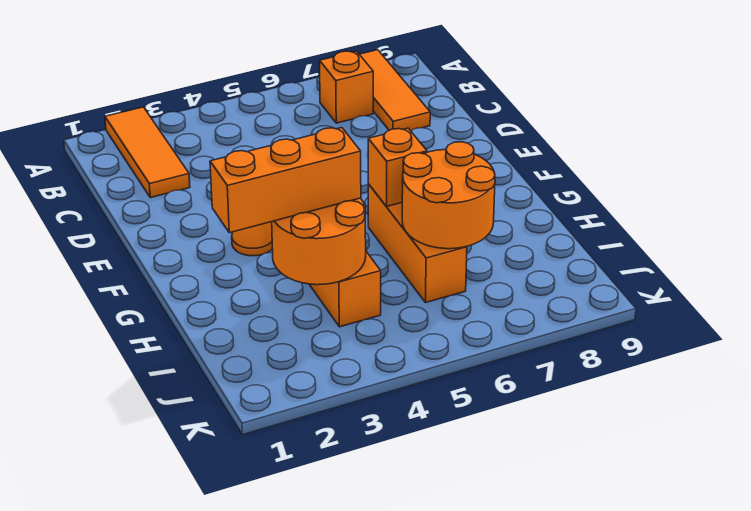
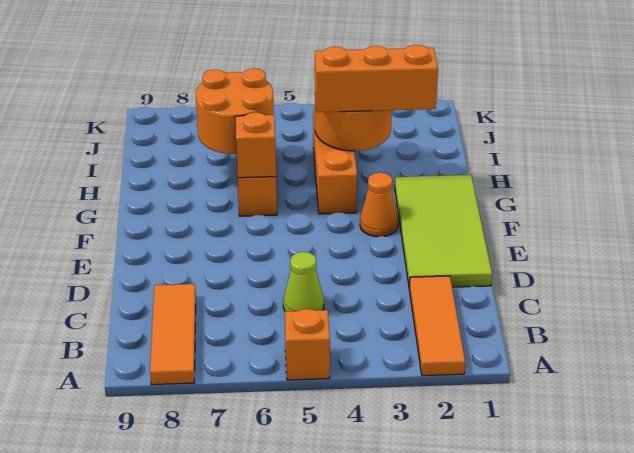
orange 1x1 brick [319,51,373,123] -> orange 1x1 brick moved to [285,309,330,380]
none -> lime 1x1 cone [283,252,324,311]
none -> lime 2x4 tile [395,175,492,287]

